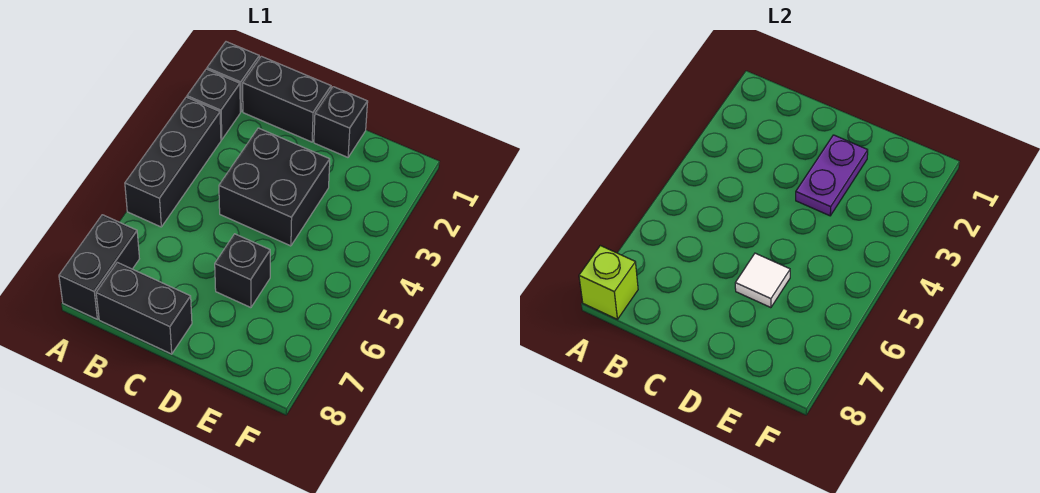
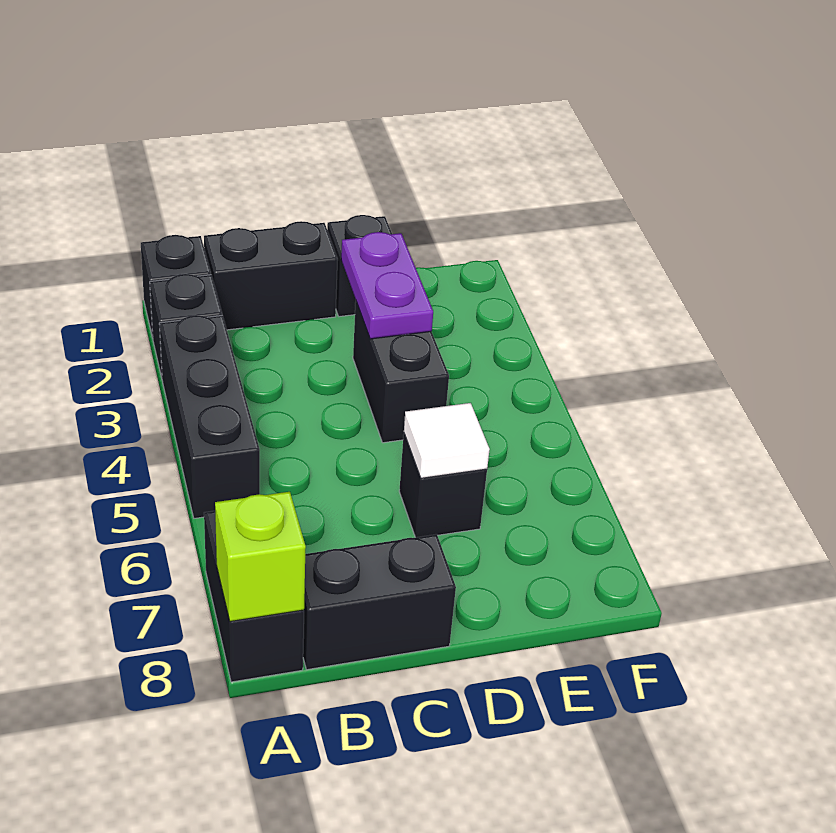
black 2x2 brick [219,128,330,246] -> black 1x2 brick [353,302,449,443]

